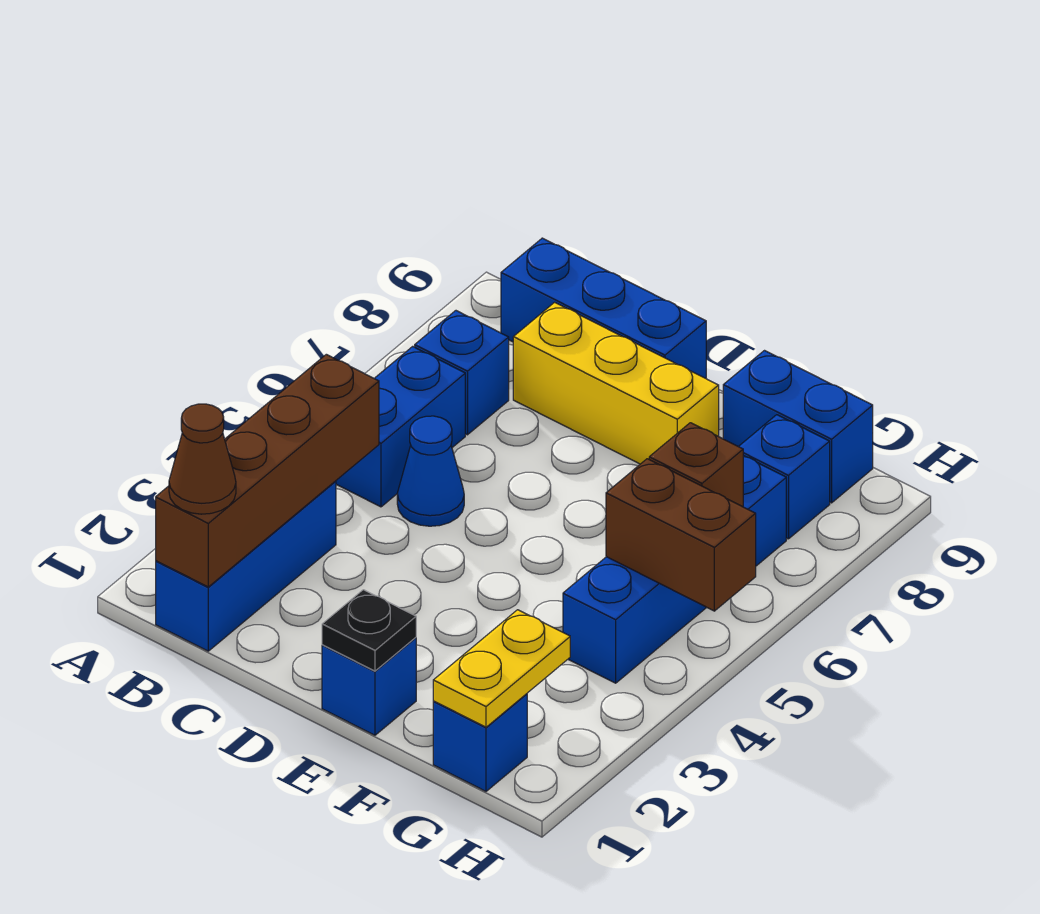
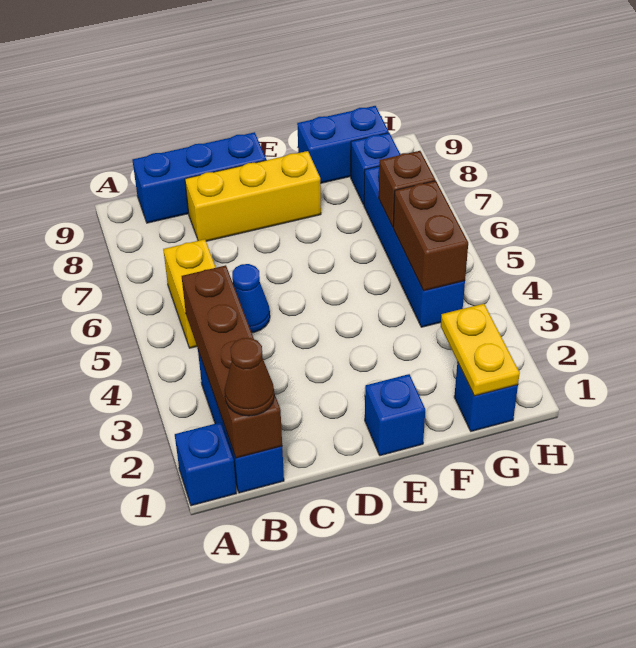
blue 1x2 brick [336,346,465,507] -> yellow 1x2 brick [163,239,216,348]
blue 1x1 brick [415,311,509,435] -> blue 1x1 brick moved to [175,422,237,506]
black 1x1 plate [322,590,416,671] -> none
brown 1x2 brick [606,459,756,611] -> brown 1x2 brick turned to [393,181,468,291]

